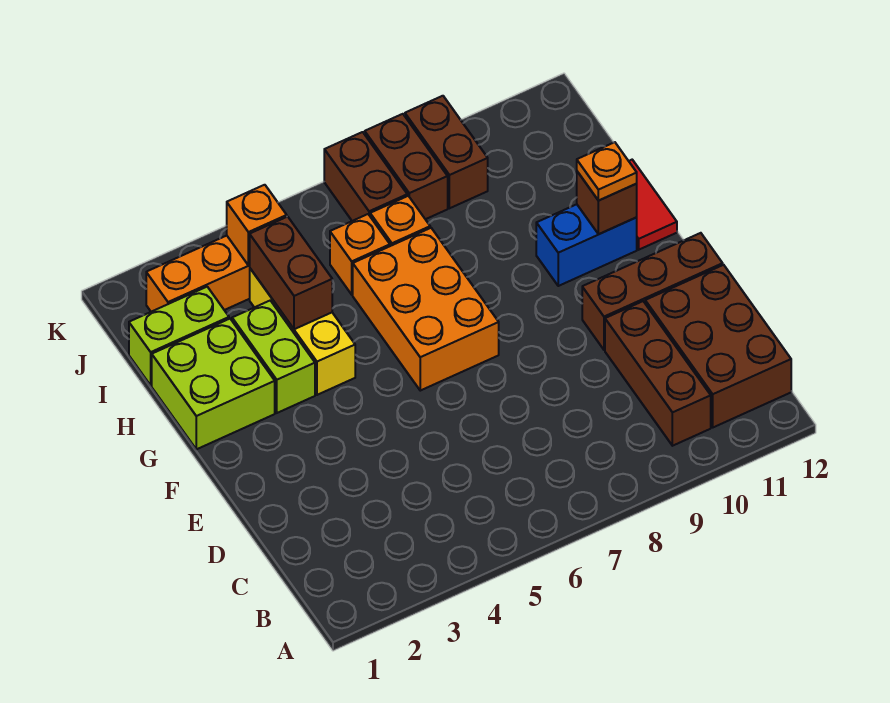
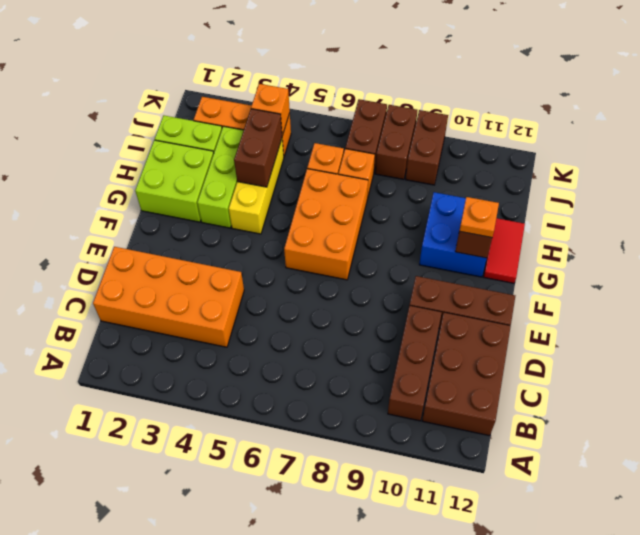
none -> orange 2x4 brick [93,247,244,347]
lime 1x2 brick [232,301,315,413] -> lime 1x3 brick [197,126,244,228]
blue 1x2 brick [536,204,637,286] -> blue 2x2 brick [419,192,487,277]

